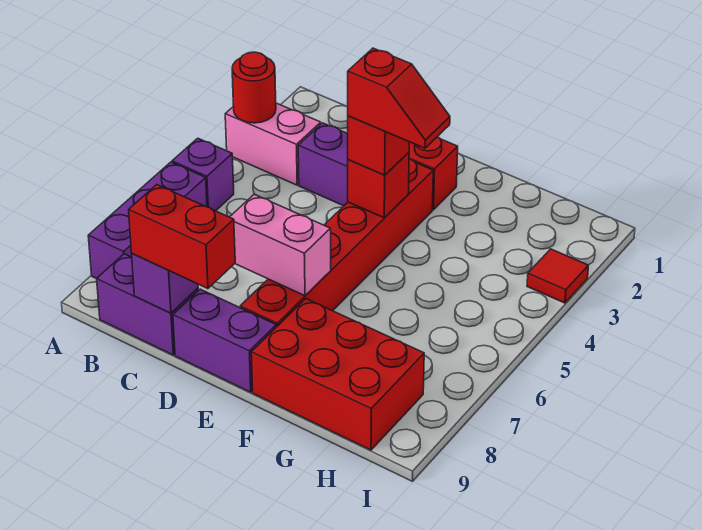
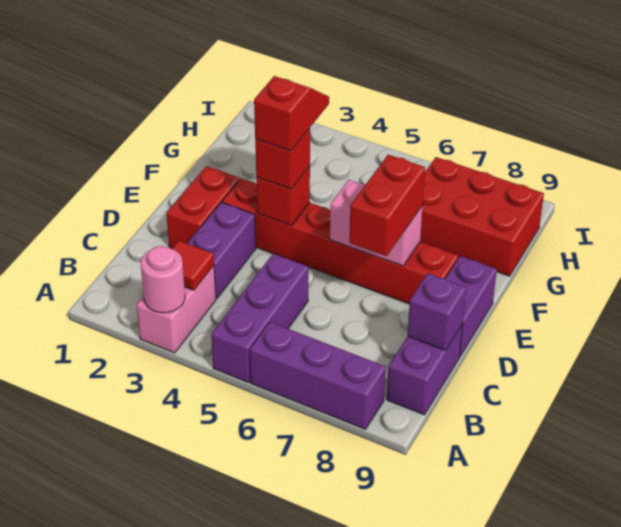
red 1x1 round brick [232,52,276,123] -> pink 1x1 round brick [141,246,185,313]
purple 1x1 brick [172,138,234,211] -> purple 1x3 brick [211,254,308,383]
red 1x2 brick [129,185,235,289] -> red 1x2 brick moved to [350,155,425,256]
pink 1x2 brick [230,194,331,296] -> pink 1x2 brick turned to [330,180,423,266]
red 2x3 brick [251,299,424,450] -> red 2x3 brick turned to [420,157,544,276]
red 1x1 tile [527,249,588,303] -> red 1x1 tile moved to [172,241,214,290]

